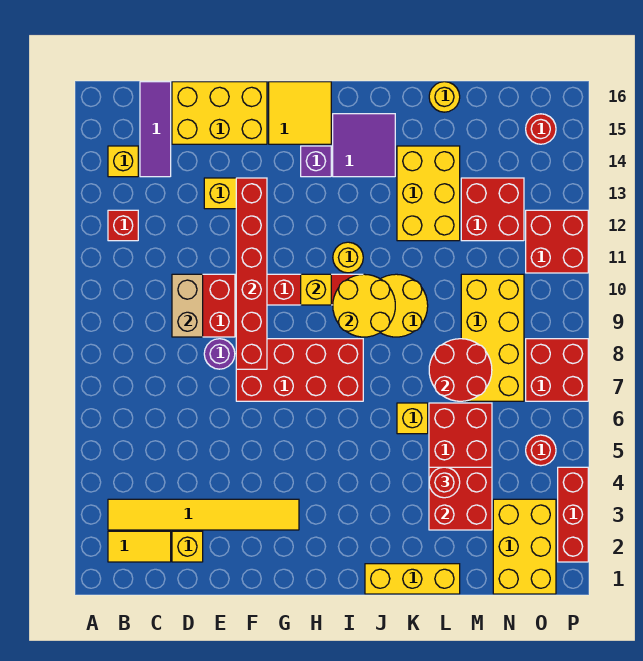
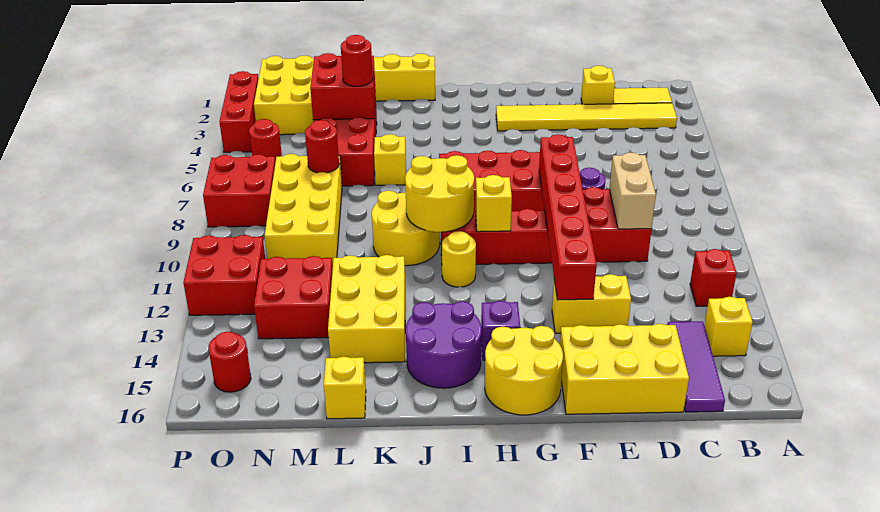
yellow 2x2 tile [269,82,331,144] -> yellow 2x2 round brick [485,326,563,415]
purple 2x2 tile [333,114,395,177] -> purple 2x2 round brick [406,301,482,388]
red 2x2 round brick [429,339,492,401] -> red 1x1 round brick [305,120,339,173]
yellow 1x1 round brick [429,82,460,112] -> yellow 1x1 brick [324,357,366,419]

